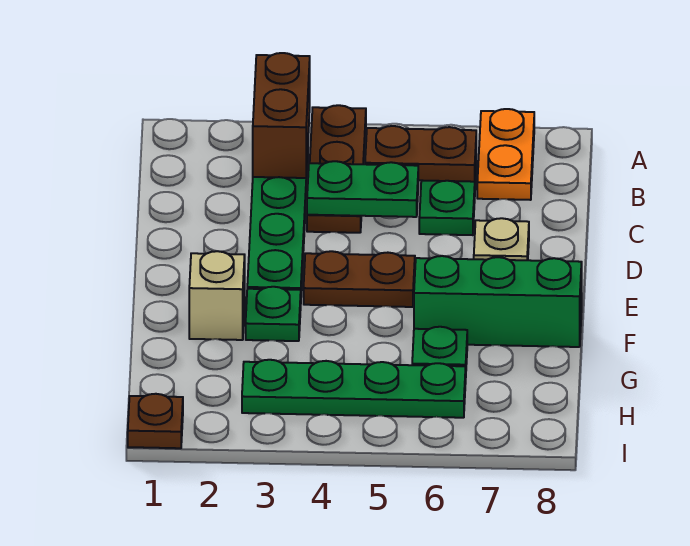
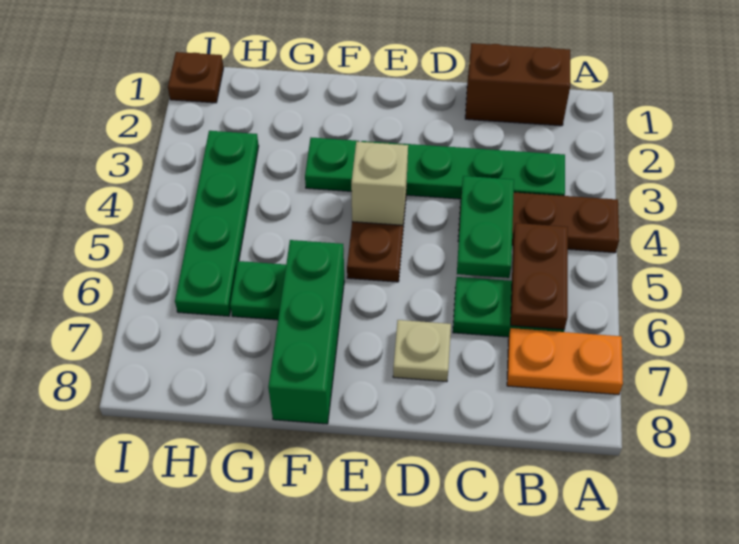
brown 1x2 brick [253,53,310,178] -> brown 1x2 brick moved to [465,43,570,126]
tan 1x1 brick [189,251,245,340] -> tan 1x1 brick moved to [351,142,408,225]

